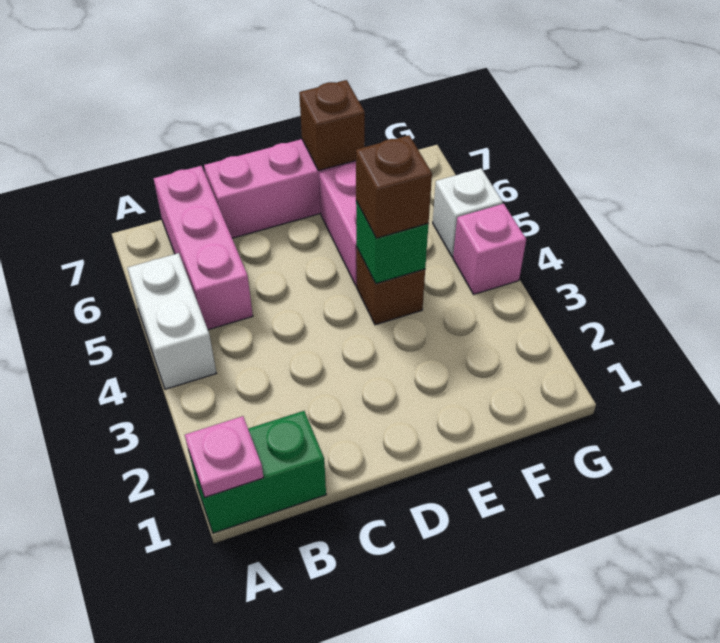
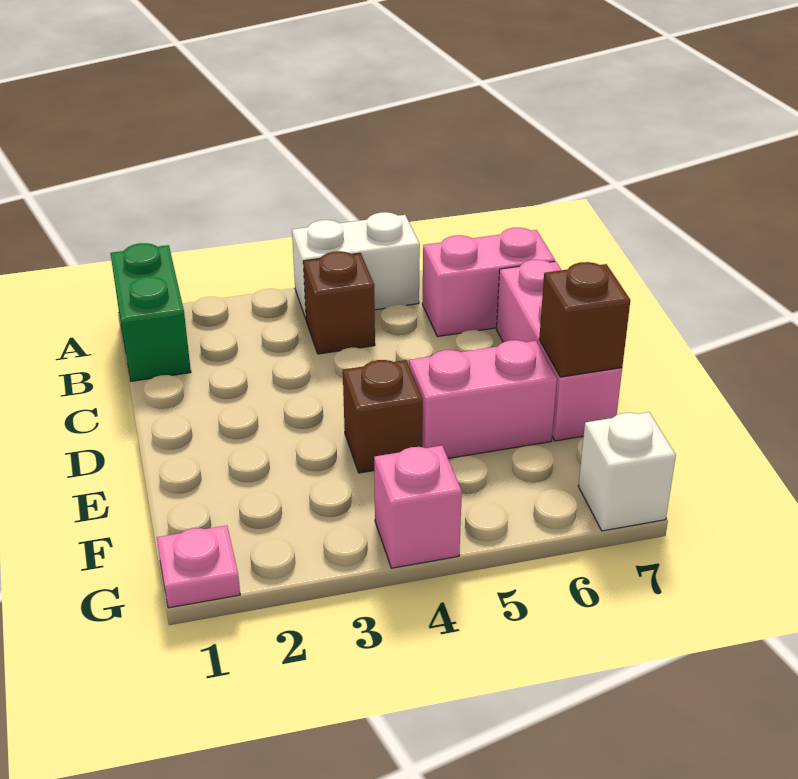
pink 1x1 plate [185,416,264,497] -> pink 1x1 plate moved to [157,525,240,608]
pink 1x3 brick [154,166,253,330] -> pink 1x2 brick [422,228,555,337]
green 1x1 brick [356,201,428,283] -> none
brown 1x1 brick [356,135,432,238] -> brown 1x1 brick moved to [303,251,375,354]
white 1x1 brick [433,168,503,257] -> white 1x1 brick moved to [578,412,676,531]

